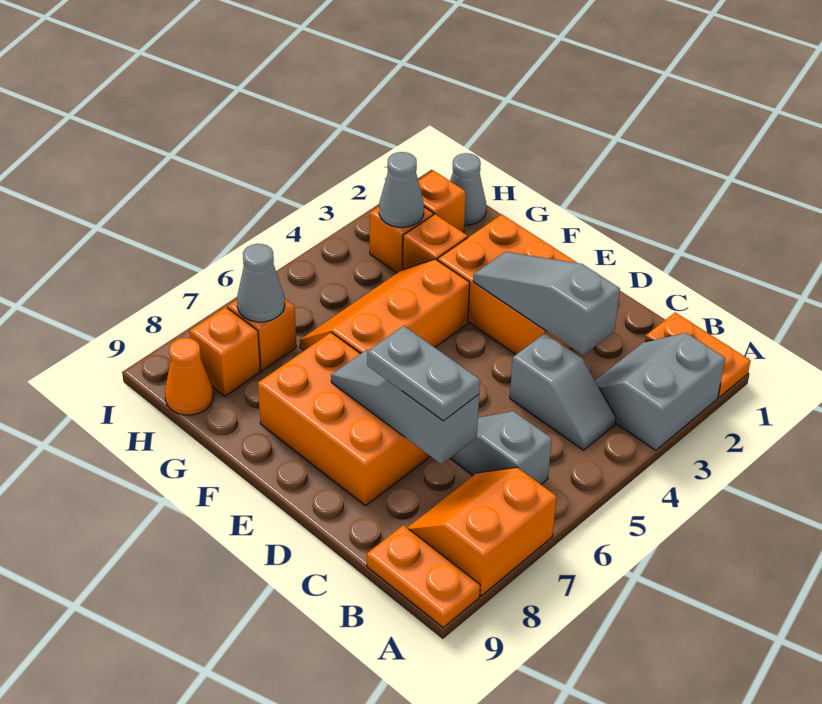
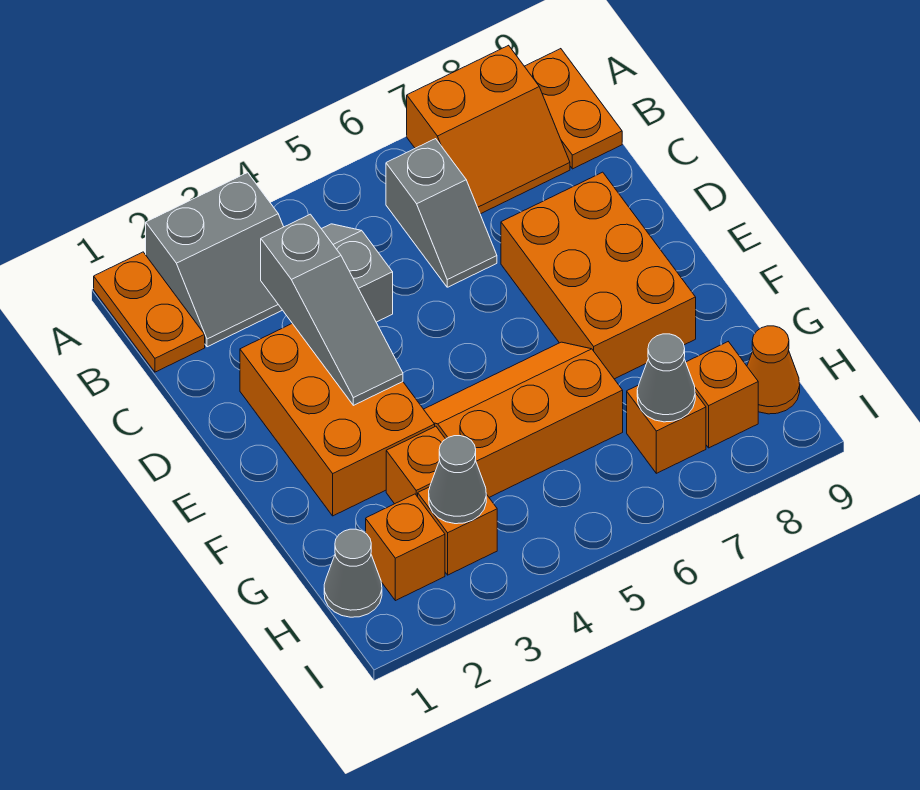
grey 1x3 slope [331,350,479,464] -> none
grey 1x2 plate [367,326,480,421] -> none
orange 2x3 slope [300,259,470,354] -> orange 2x3 slope turned to [424,342,623,497]

